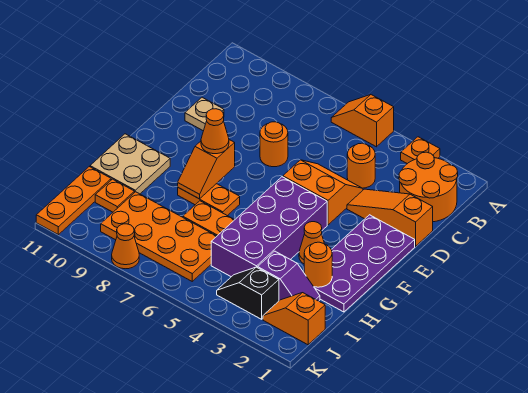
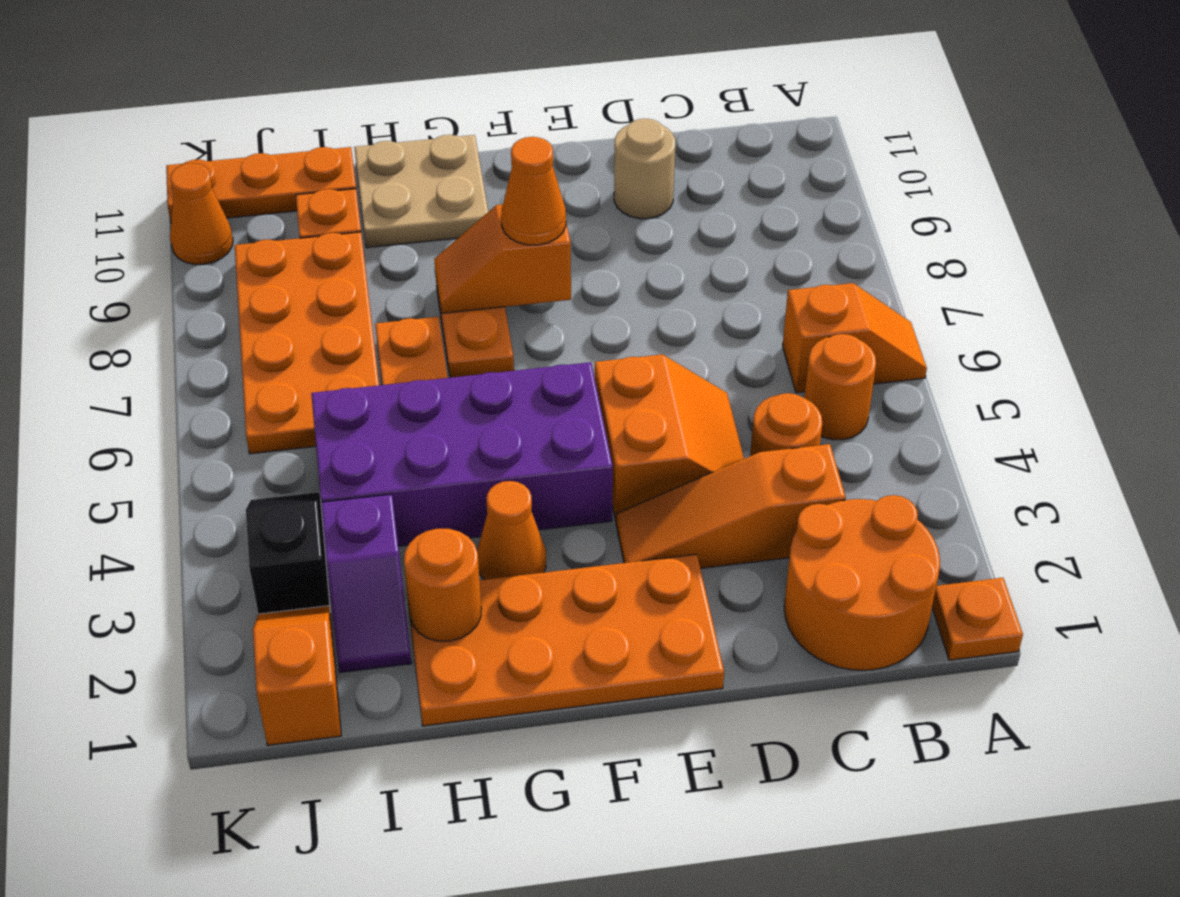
orange 1x1 plate [401,137,440,164] -> orange 1x1 plate moved to [932,578,1023,660]
orange 1x2 slope [331,95,394,147] -> orange 1x2 slope turned to [783,283,927,393]
orange 1x3 slope [347,189,433,246] -> orange 1x3 slope turned to [616,444,846,568]
orange 1x1 round brick [260,122,288,167] -> orange 1x1 round brick moved to [804,334,876,440]
tan 1x1 plate [185,97,224,131] -> tan 1x1 round brick [614,119,675,219]
purple 2x4 plate [314,215,415,312] -> orange 2x4 plate [407,554,724,726]
orange 1x1 cone [112,224,139,269] -> orange 1x1 cone moved to [170,163,233,264]

